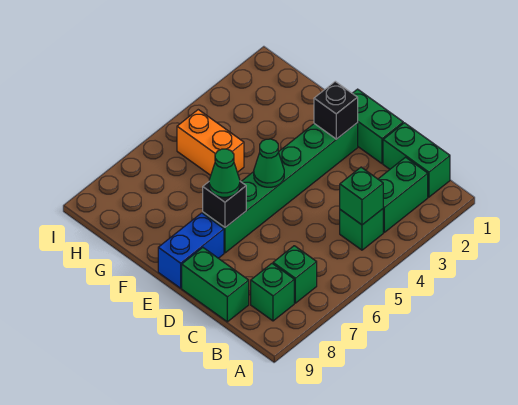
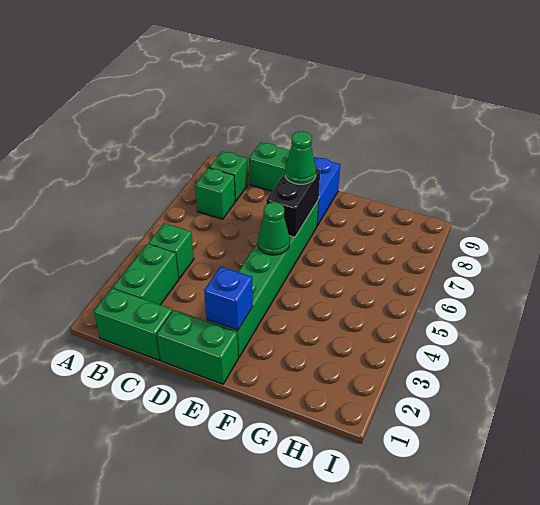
green 1x1 brick [340,167,383,225] -> none
black 1x1 brick [314,81,358,139] -> blue 1x1 brick [204,267,253,330]
black 1x1 brick [203,182,246,227] -> black 1x2 brick [266,169,320,237]
orange 1x2 brick [177,110,244,175] -> none

